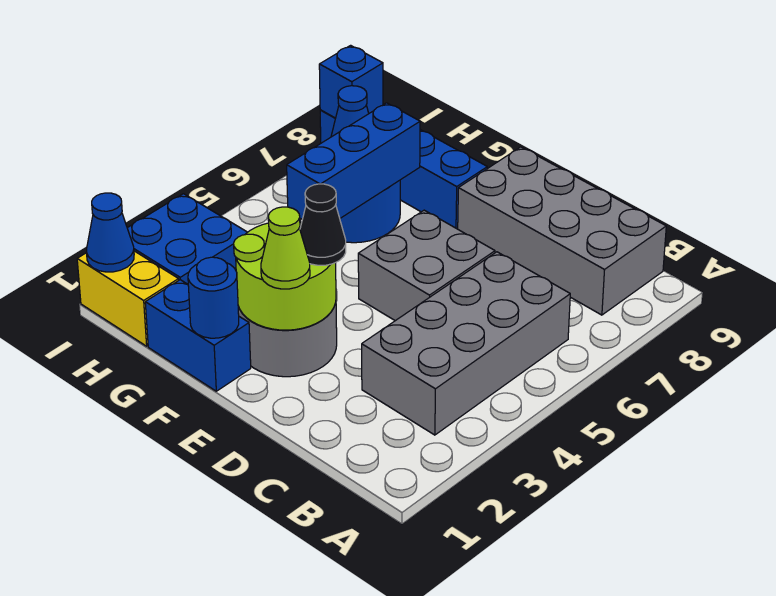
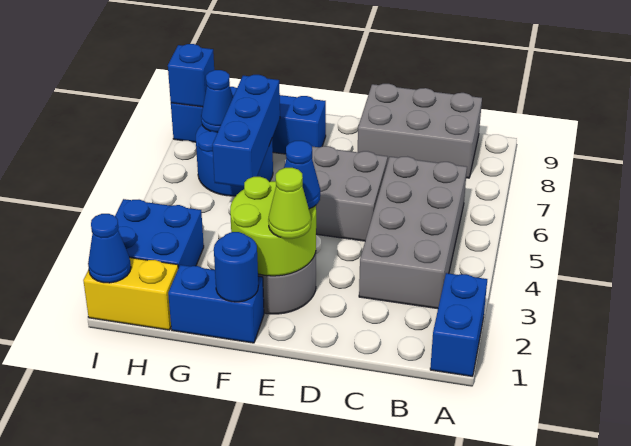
none -> blue 1x2 brick [430,273,487,376]
grey 2x4 brick [458,147,666,315] -> grey 2x3 brick [358,84,482,178]
black 1x1 cone [300,184,346,265] -> blue 1x1 cone [284,141,320,209]

